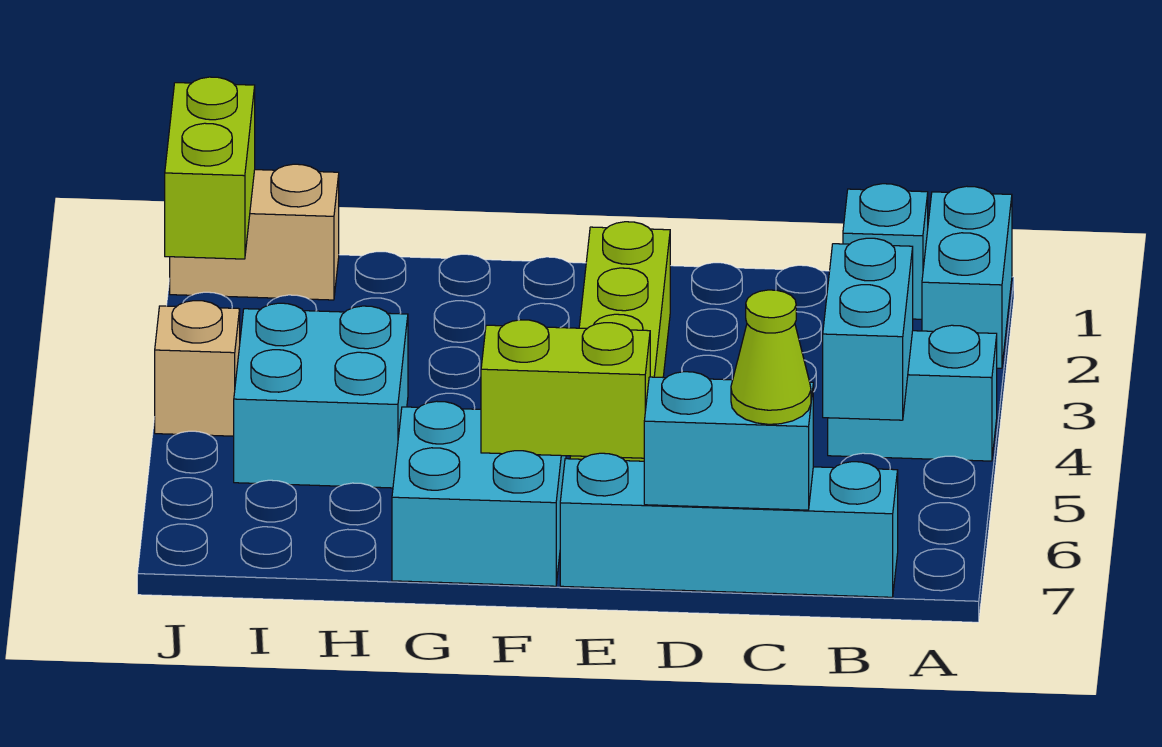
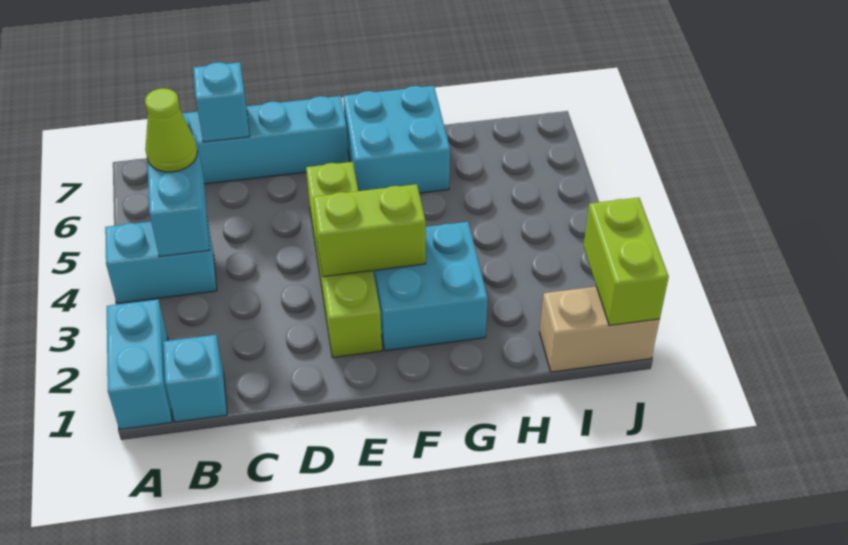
cyan 1x2 brick [644,372,813,510] -> cyan 1x1 brick [193,62,250,142]
lime 1x1 cone [731,290,811,424] -> lime 1x1 cone moved to [145,88,197,172]
lime 1x2 brick [481,320,650,458] -> lime 1x2 brick moved to [313,184,426,277]
cyan 2x2 brick [234,303,408,488] -> cyan 2x2 brick moved to [373,222,488,351]
tan 1x1 brick [155,301,240,436] -> none

